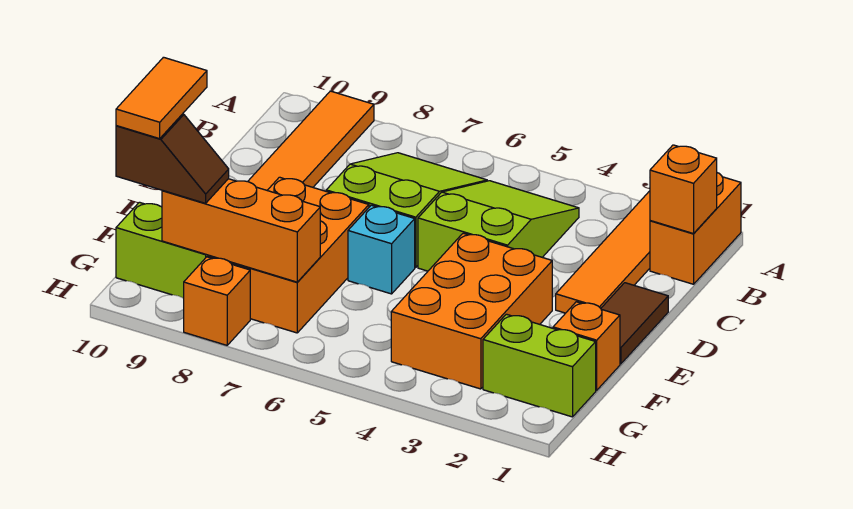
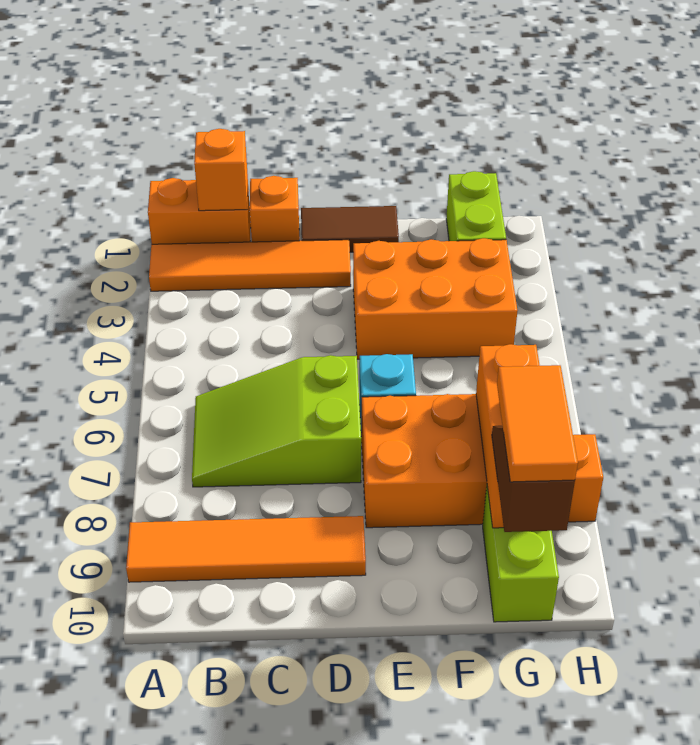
lime 2x3 slope [418,181,579,271] -> none
orange 1x1 brick [553,302,620,390] -> orange 1x1 brick moved to [250,176,299,242]
orange 1x2 tile [116,57,207,139] -> orange 1x2 tile turned to [497,365,578,482]

